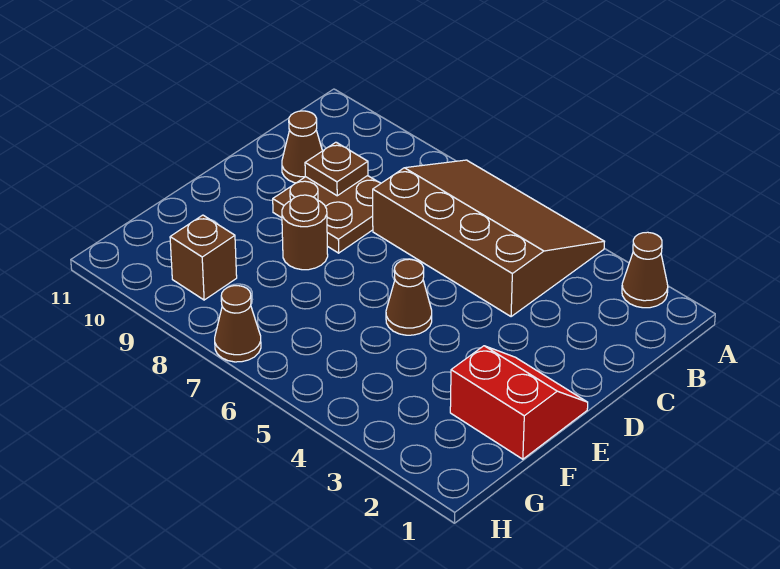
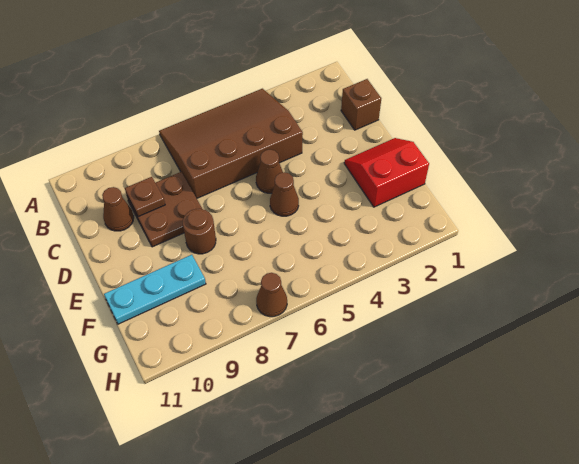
brown 1x1 cone [622,232,668,308] -> brown 1x1 cone moved to [256,150,283,193]
none -> cyan 1x3 plate [104,255,206,324]
brown 1x1 brick [170,215,237,300] -> brown 1x1 brick moved to [341,79,381,130]

